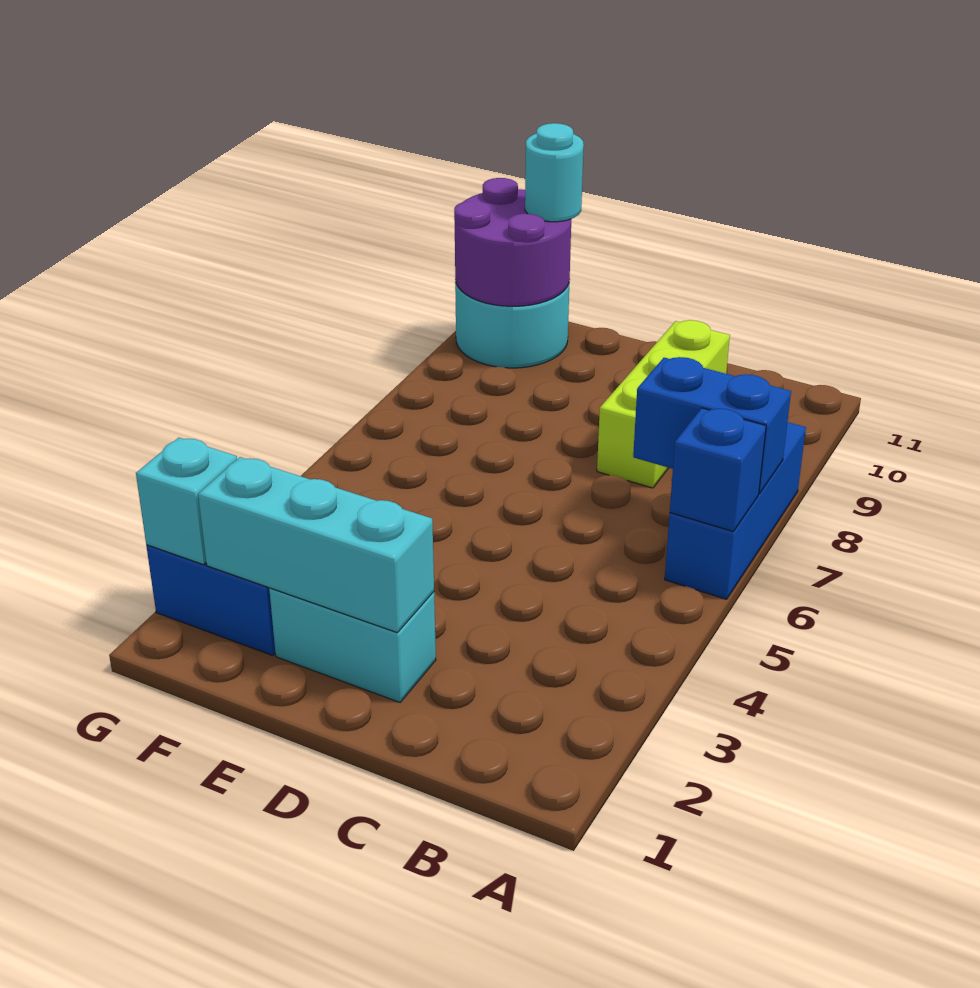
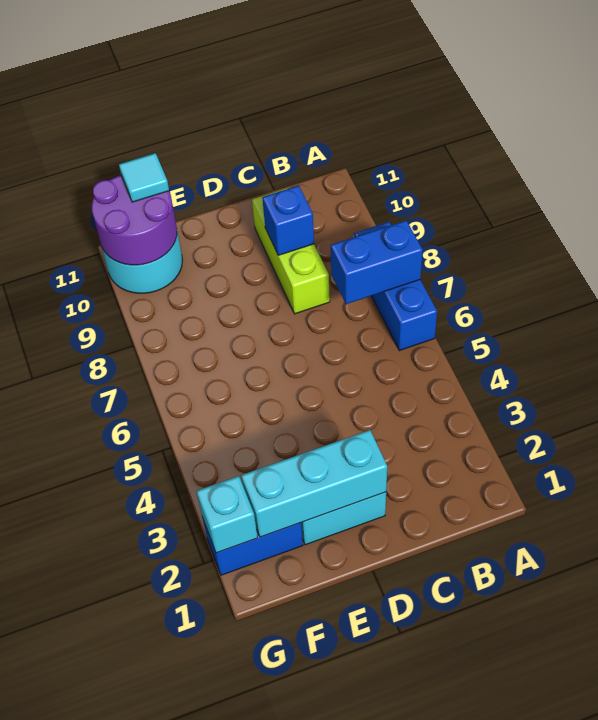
blue 1x1 brick [670,408,766,532] -> blue 1x1 brick moved to [262,186,314,255]
cyan 1x1 round brick [525,123,584,222] -> cyan 1x1 tile [119,153,169,202]

